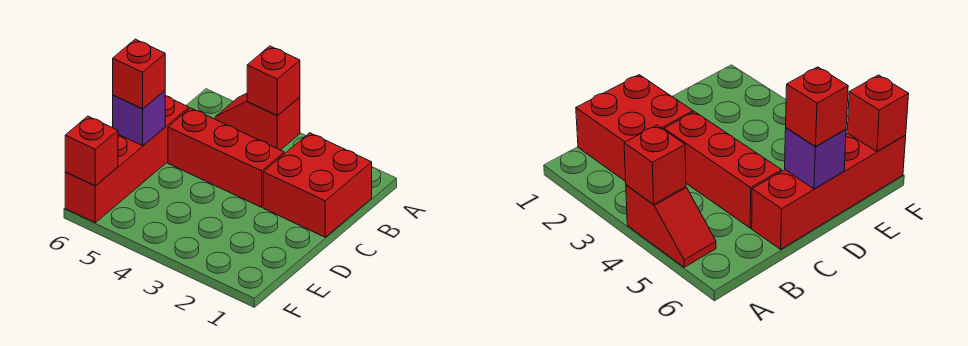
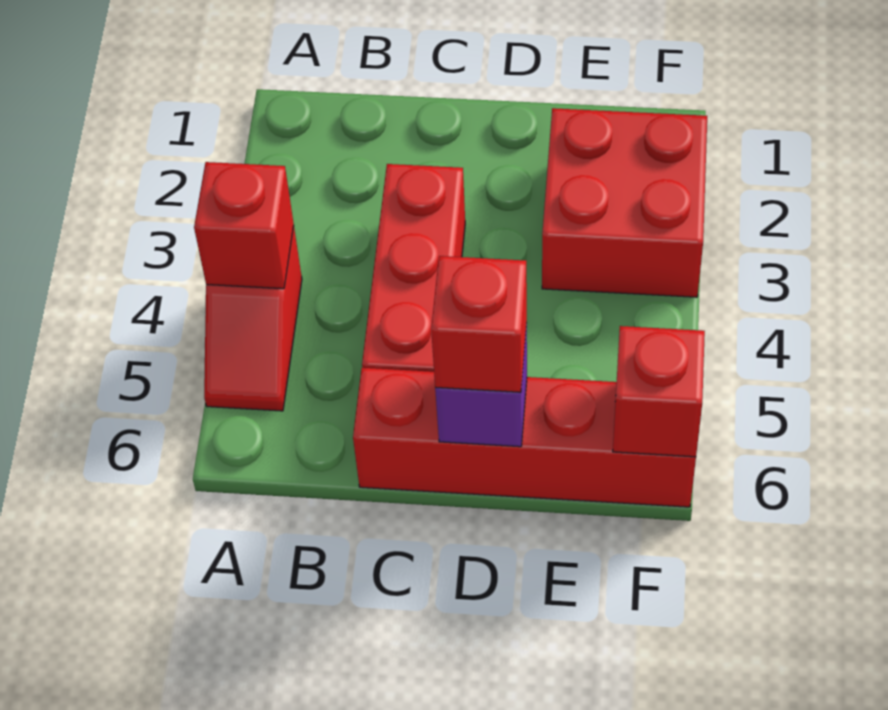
red 2x2 brick [263,133,372,237] -> red 2x2 brick moved to [542,108,707,297]

